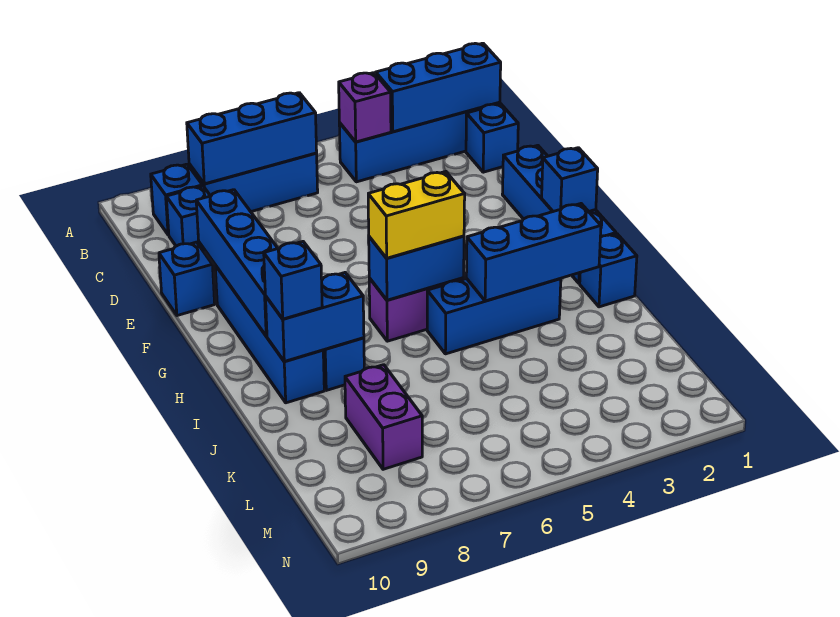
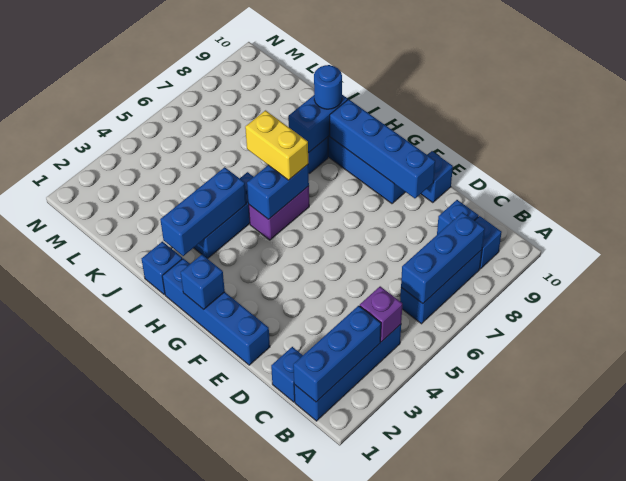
yellow 1x2 brick [368,172,465,258] -> yellow 1x2 brick turned to [245,110,308,180]
blue 1x1 brick [264,242,322,319] -> blue 1x1 round brick [314,65,342,109]
purple 1x2 brick [345,365,422,469] -> none

